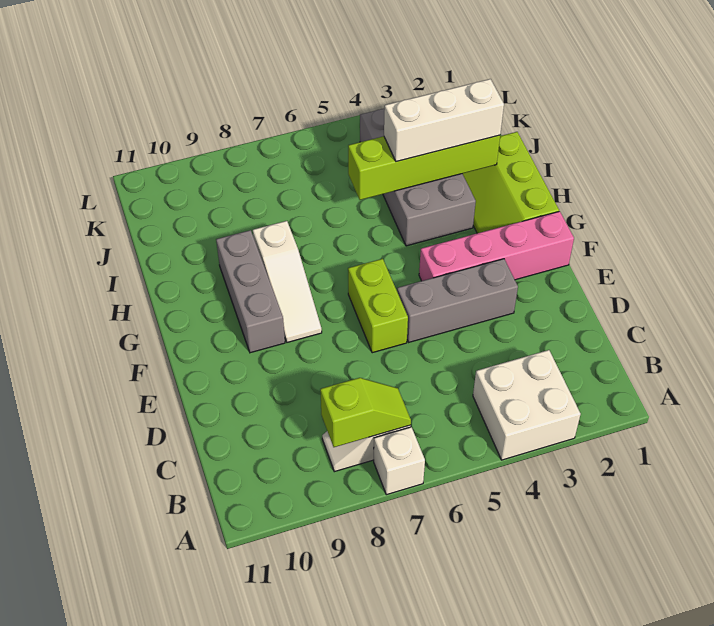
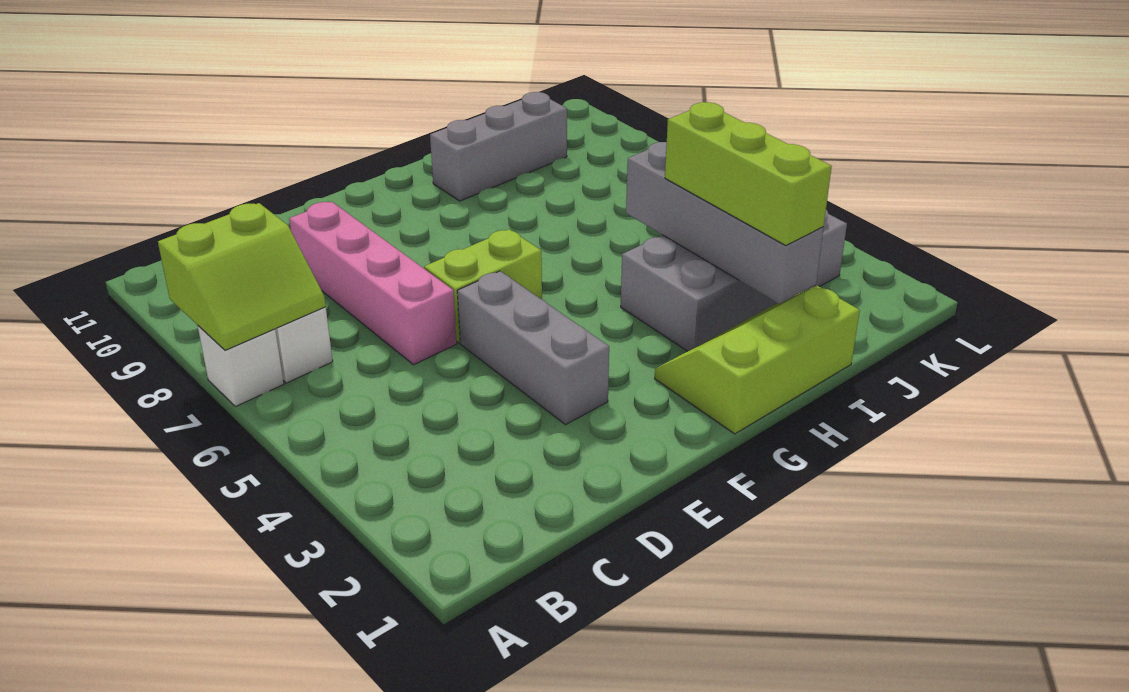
white 2x2 brick [473,350,581,460] -> none
lime 1x2 slope [320,378,411,447] -> lime 2x2 slope [158,203,326,350]
pink 1x4 brick [419,211,574,281] -> pink 1x4 brick moved to [289,202,457,365]
white 1x3 slope [253,221,322,342] -> none
grey 1x3 brick [216,230,285,353] -> grey 1x3 brick moved to [430,92,567,201]
lime 1x4 brick [348,135,500,200] -> grey 1x4 brick [626,142,824,304]
white 1x3 brick [384,79,504,162] -> lime 1x3 brick [665,102,832,246]

